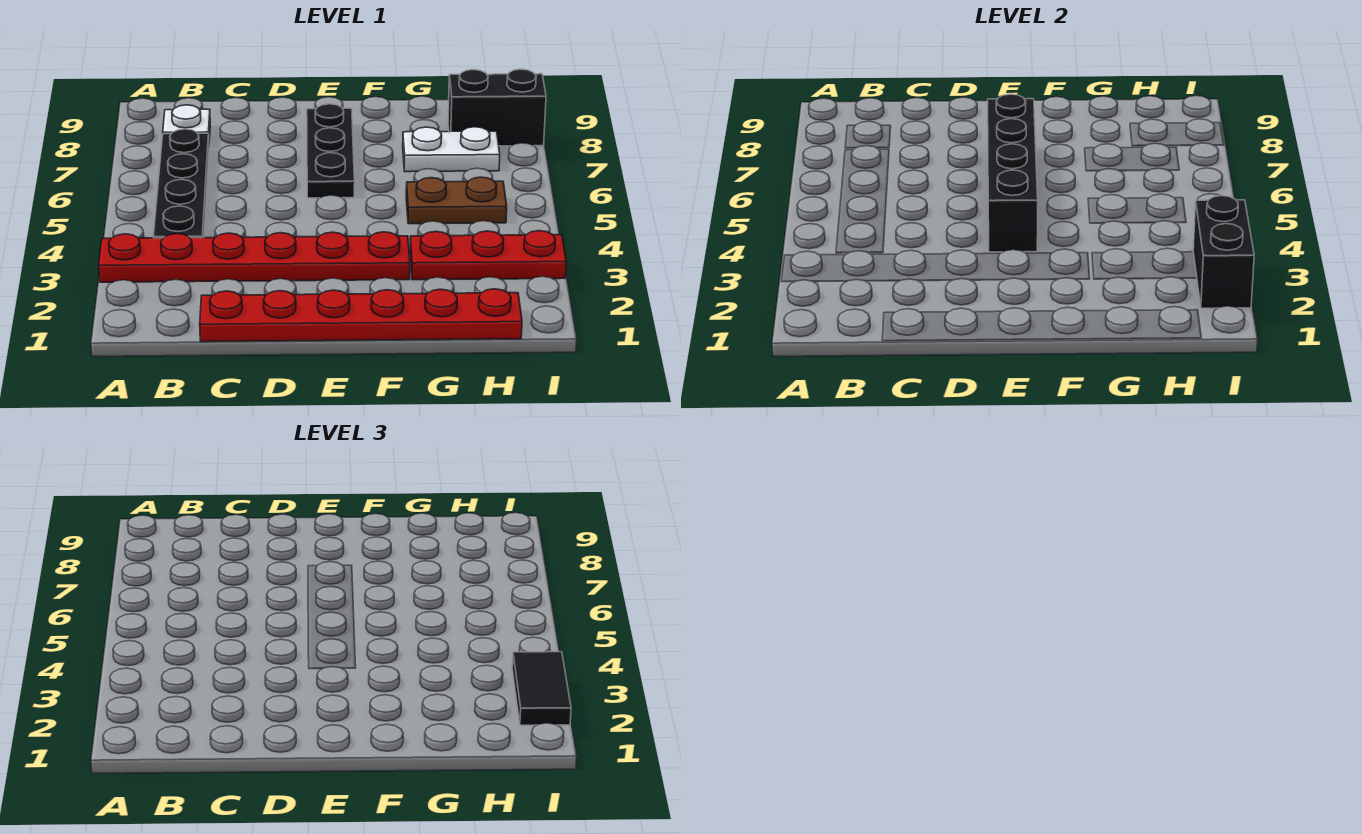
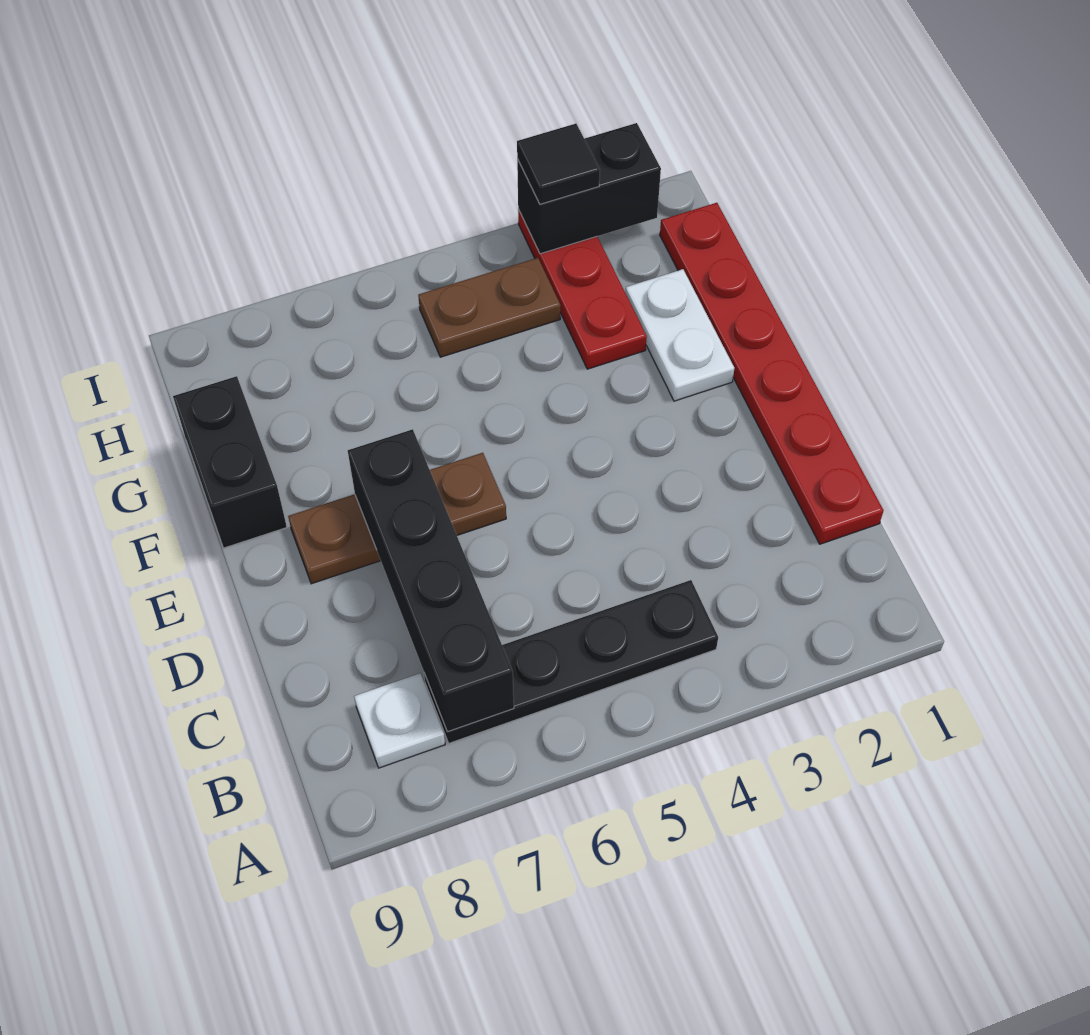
red 1x6 plate [99,232,410,282] -> none
black 1x4 brick [988,94,1038,252] -> black 1x4 brick turned to [348,429,514,732]
black 1x3 plate [307,104,355,198] -> brown 1x3 plate [288,453,506,584]
brown 1x2 plate [406,177,507,224] -> brown 1x2 plate turned to [418,258,561,357]
white 1x2 plate [403,127,500,172] -> white 1x2 plate moved to [625,269,734,401]
black 1x2 brick [448,69,546,146] -> black 1x2 brick moved to [173,376,287,548]
black 1x2 tile [512,652,571,725] -> black 1x1 tile [517,124,600,204]

